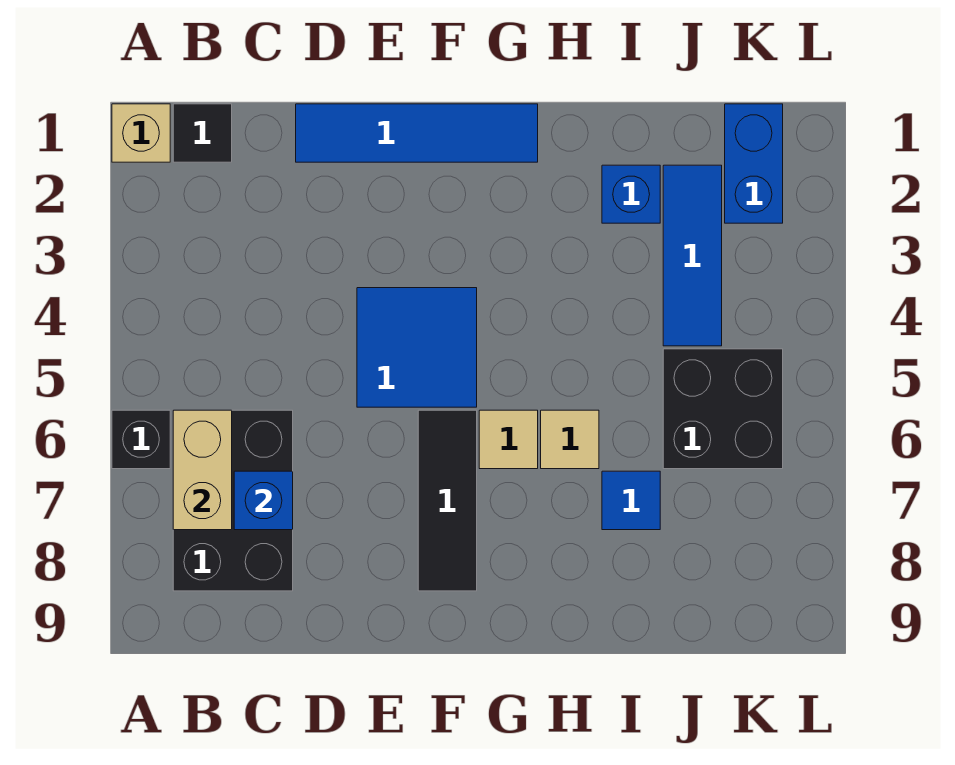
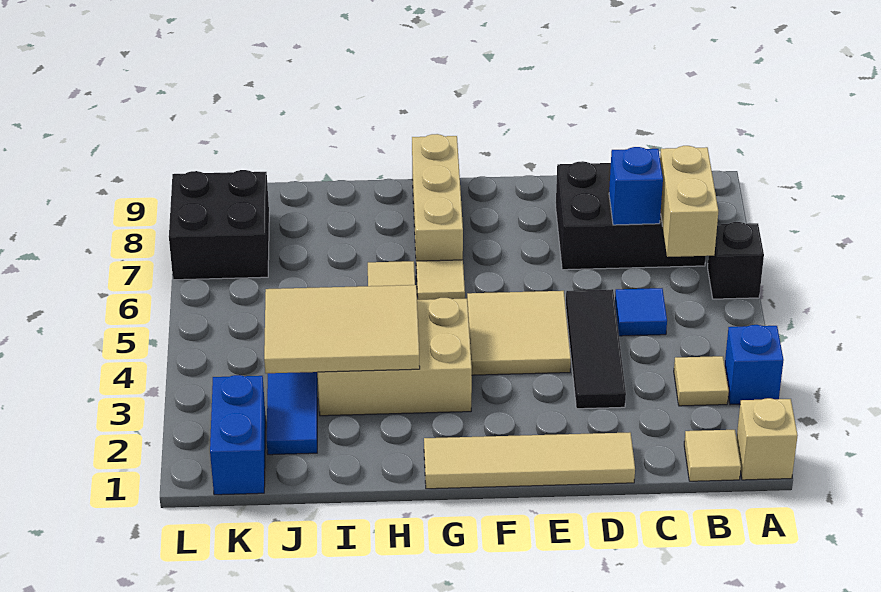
black 1x1 tile [173,104,232,162] -> tan 1x1 tile [684,430,741,481]
none -> tan 1x1 tile [674,356,729,406]
black 2x3 brick [173,410,293,591] -> black 2x3 brick turned to [556,161,706,270]
blue 1x4 tile [296,104,538,162] -> tan 1x4 tile [424,432,635,489]
blue 2x2 tile [357,288,477,407] -> tan 2x2 tile [467,291,571,375]
black 1x3 tile [418,410,477,591] -> black 1x3 tile moved to [566,289,626,409]
none -> tan 2x3 brick [318,298,472,416]
none -> tan 1x3 brick [412,134,463,273]
none -> tan 2x3 tile [264,285,420,373]
blue 1x1 brick [602,165,660,223] -> blue 1x1 brick moved to [725,325,784,405]
blue 1x1 tile [602,471,660,530] -> blue 1x1 tile moved to [615,288,667,336]
black 2x2 brick [663,349,783,469] -> black 2x2 brick moved to [169,170,269,280]

